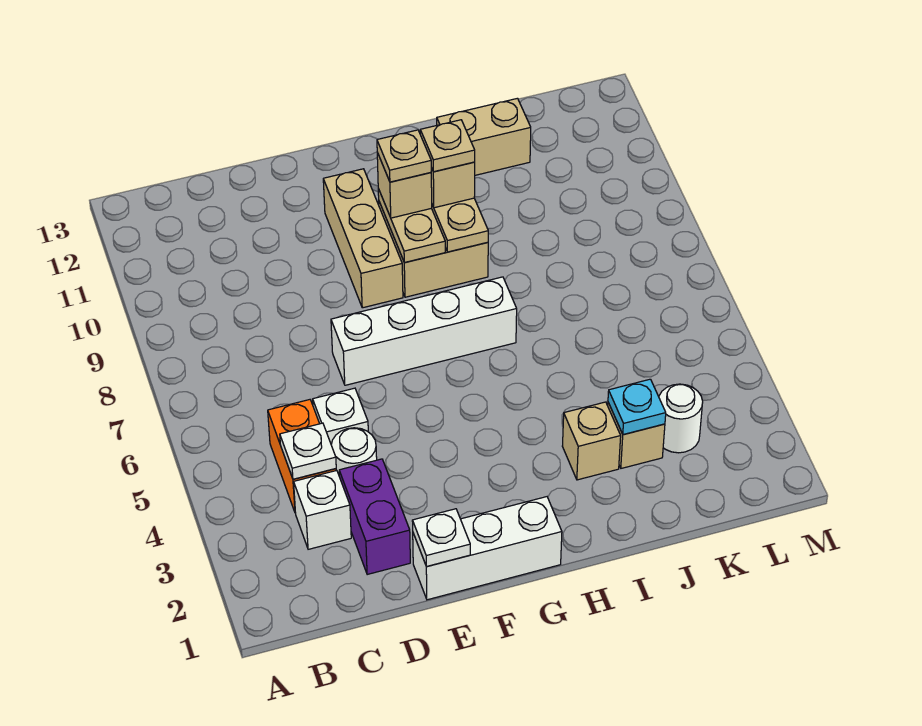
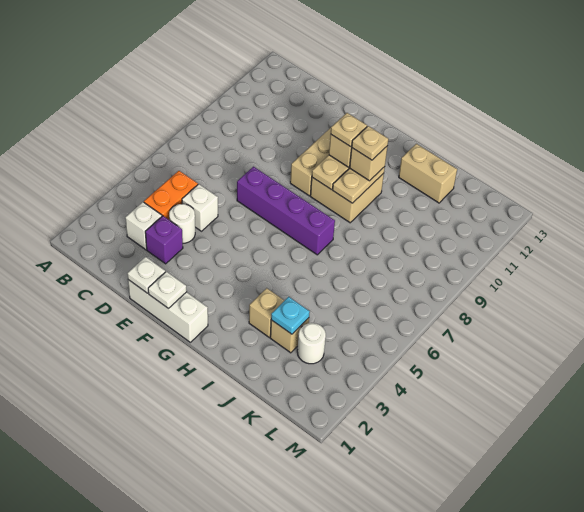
white 1x1 plate [280,423,336,479] -> white 1x1 plate moved to [148,272,187,309]
purple 1x2 brick [339,459,410,575] -> purple 1x1 brick [145,216,183,264]
white 1x4 brick [331,277,517,385] -> purple 1x4 brick [237,167,335,255]

